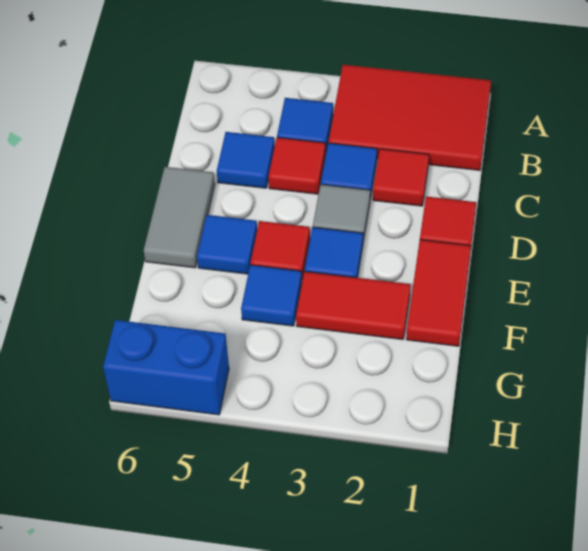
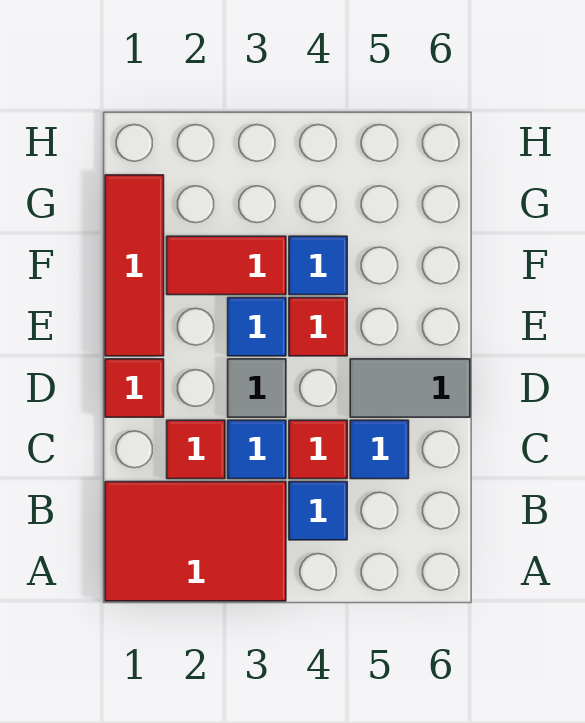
grey 1x2 tile [144,167,215,268] -> grey 1x2 tile turned to [350,359,470,417]
red 1x2 tile [406,240,471,346] -> red 1x3 tile [105,175,164,356]
blue 1x1 tile [197,215,257,274] -> none
blue 1x2 brick [103,320,229,415] -> none

